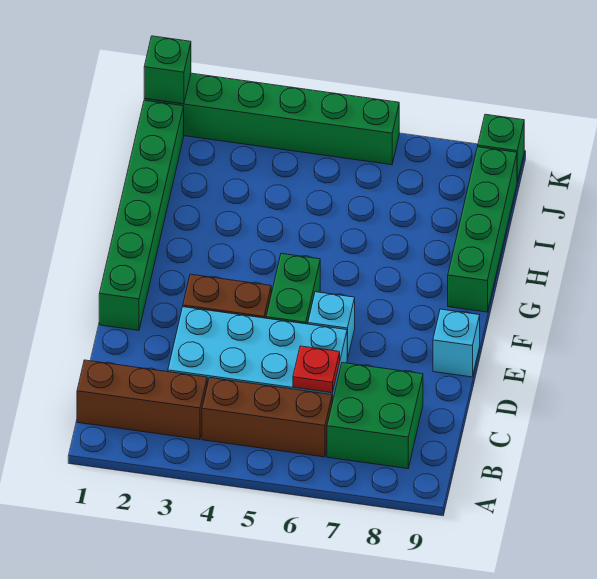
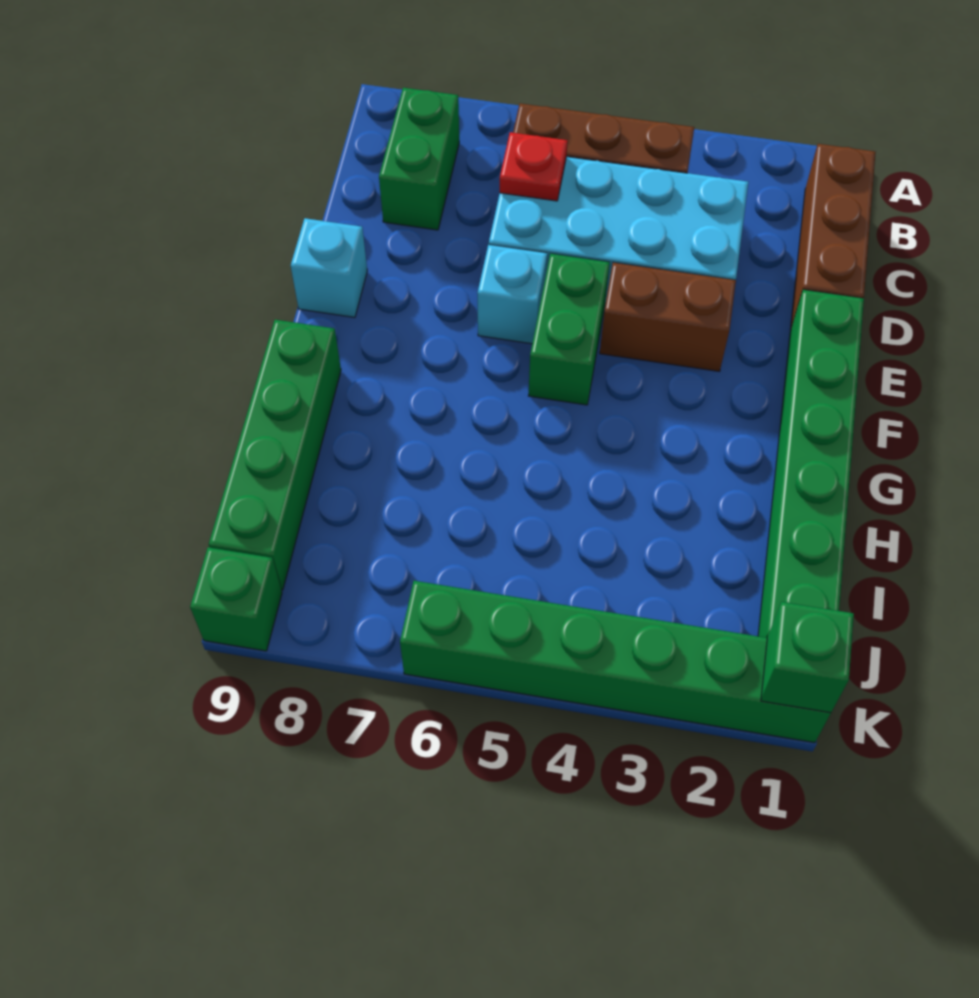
brown 1x3 brick [77,360,207,440] -> brown 1x3 brick turned to [790,144,876,330]
green 2x2 brick [327,363,423,469] -> green 1x2 brick [379,88,459,230]

